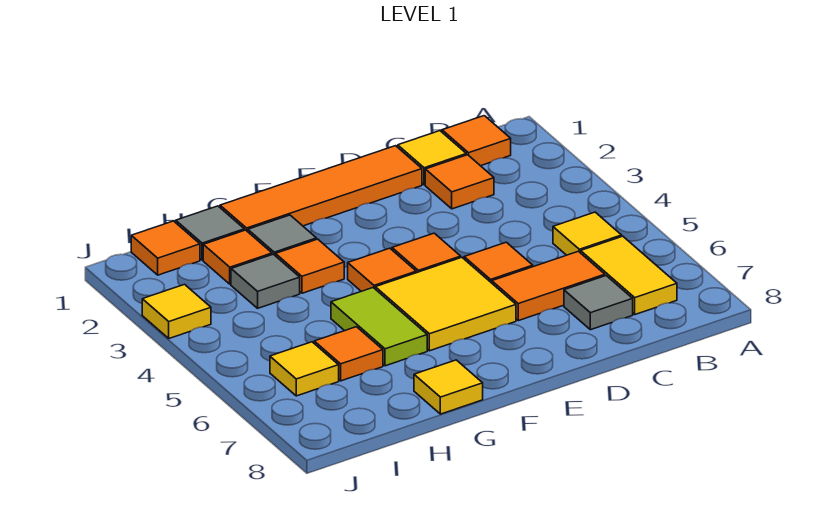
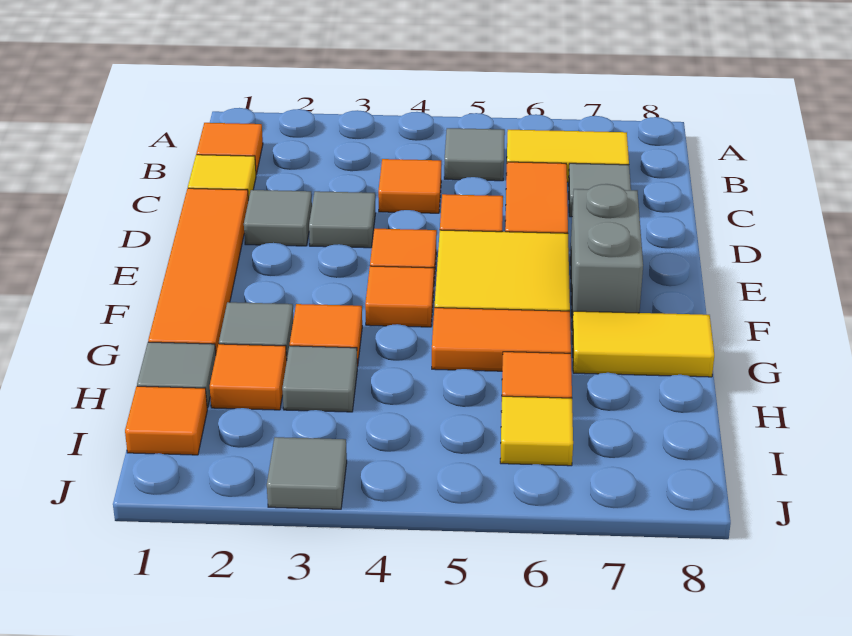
yellow 1x1 tile [553,212,622,255] -> grey 1x1 tile [444,128,505,181]
orange 1x1 tile [425,155,494,209] -> orange 1x1 tile moved to [378,159,441,213]
none -> grey 1x1 tile [244,190,312,246]
none -> grey 1x1 tile [309,191,376,248]
none -> grey 1x2 brick [570,184,643,327]
lime 1x2 tile [331,288,427,366] -> orange 1x2 tile [432,308,571,371]
yellow 1x1 tile [414,360,483,414] -> yellow 1x2 tile [572,311,714,377]
yellow 1x1 tile [142,284,211,338] -> grey 1x1 tile [267,437,347,509]

